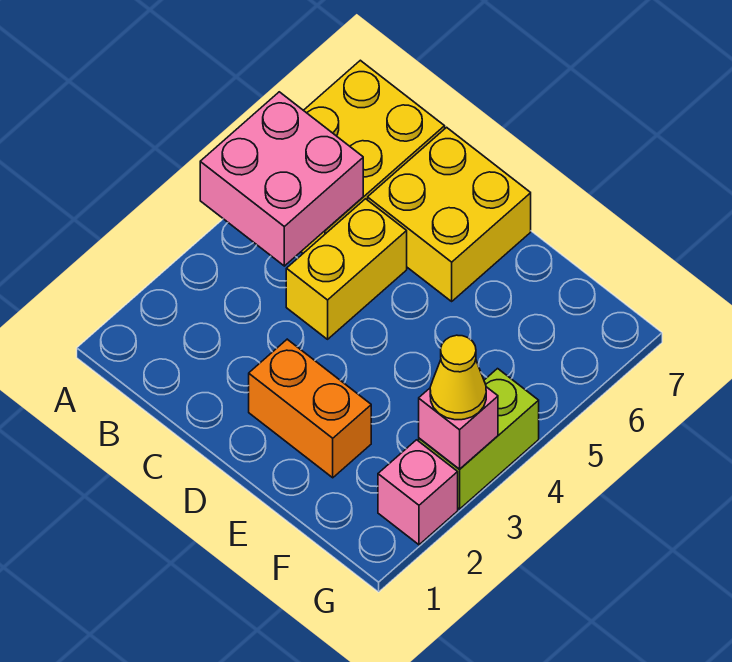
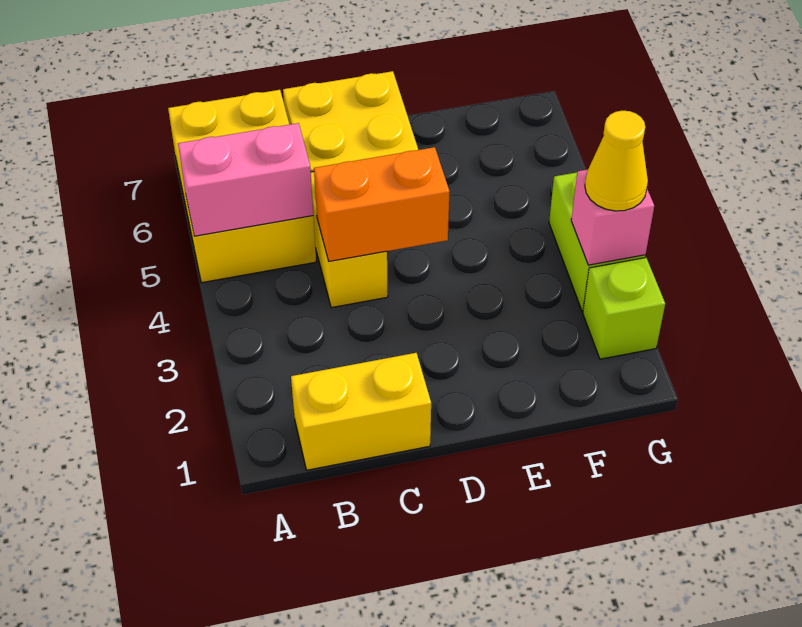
pink 2x2 brick [200,92,363,266] -> pink 1x2 brick [178,123,313,236]
none -> yellow 1x2 brick [291,353,431,470]
orange 1x2 brick [249,339,371,478] -> orange 1x2 brick moved to [314,147,450,261]
pink 1x1 brick [378,440,458,545] -> lime 1x1 brick [583,258,665,359]

